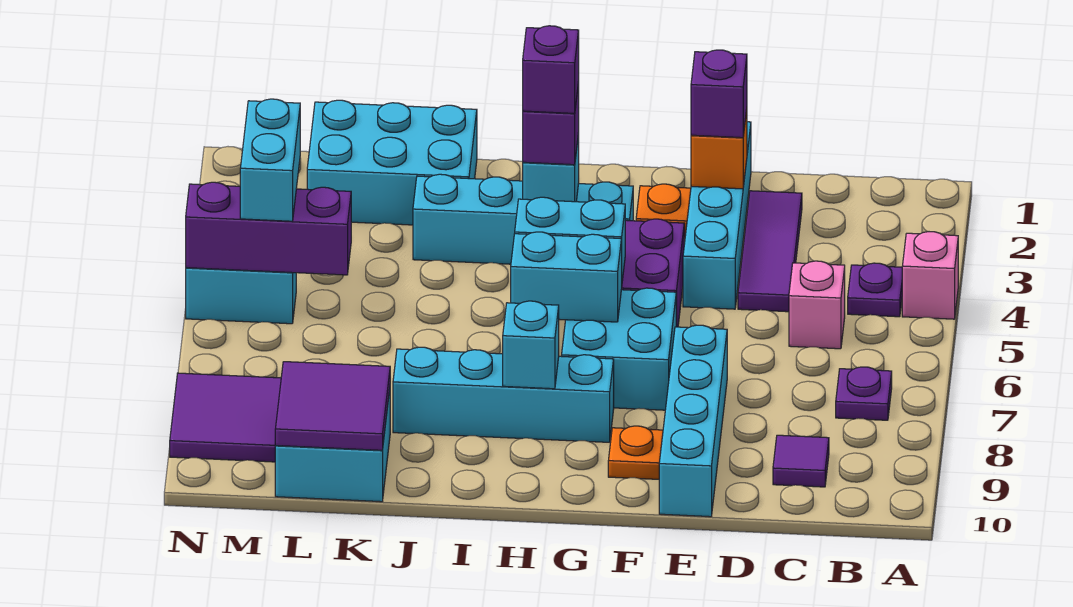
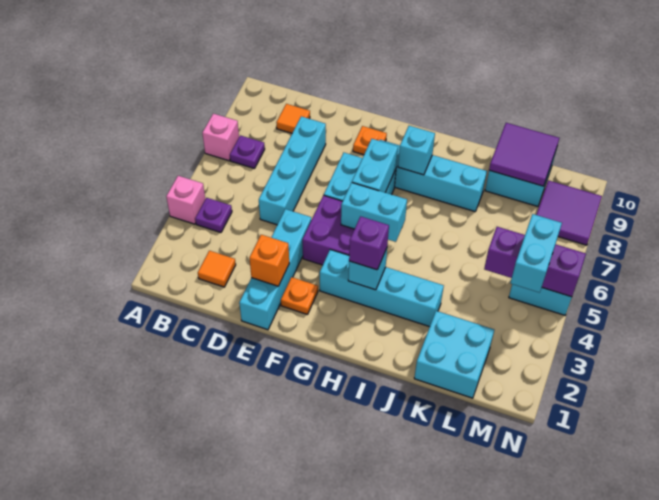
none -> orange 1x1 tile [198,251,236,287]
pink 1x1 brick [789,261,845,349] -> pink 1x1 brick moved to [202,114,239,161]
purple 1x1 tile [773,435,829,487] -> orange 1x1 tile [276,104,310,133]
purple 1x3 tile [738,191,802,312] -> none
purple 1x1 brick [691,50,747,138] -> none
cyan 1x4 brick [659,325,727,517] -> cyan 1x4 brick moved to [259,116,326,225]
cyan 1x2 brick [511,232,622,322] -> cyan 1x2 brick turned to [352,139,398,192]
purple 1x1 brick [523,26,579,113] -> none
cyan 2x3 brick [307,100,477,225] -> cyan 2x2 brick [414,311,494,398]

